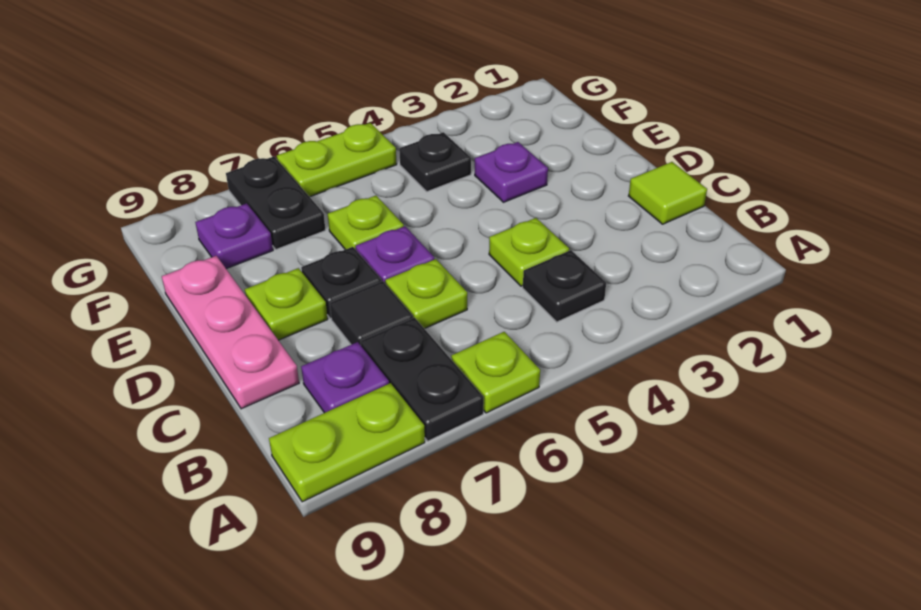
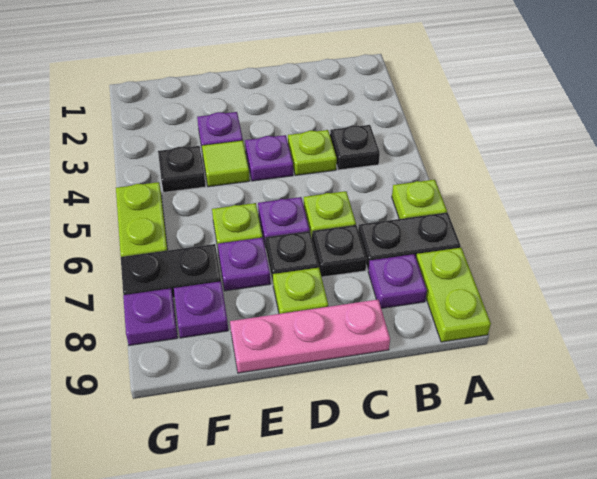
lime 1x1 tile [629,162,707,224] -> lime 1x1 tile moved to [202,140,250,187]
black 1x1 tile [330,281,413,345] -> black 1x1 plate [312,225,367,277]
none -> purple 1x1 plate [245,135,293,181]
none -> purple 1x1 plate [218,238,271,291]
none -> purple 1x1 plate [123,288,178,346]

